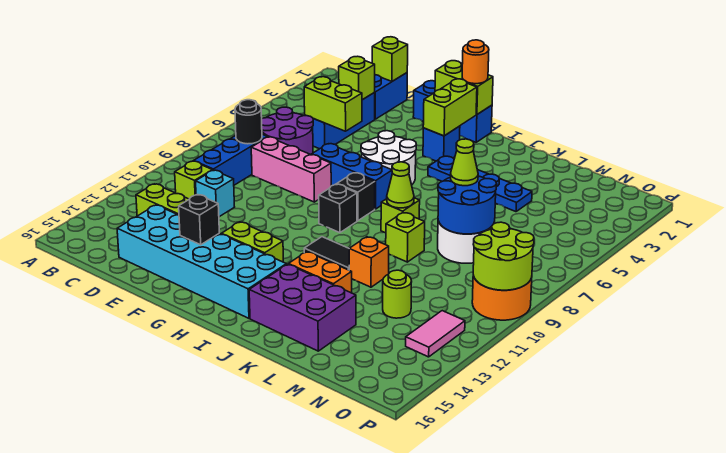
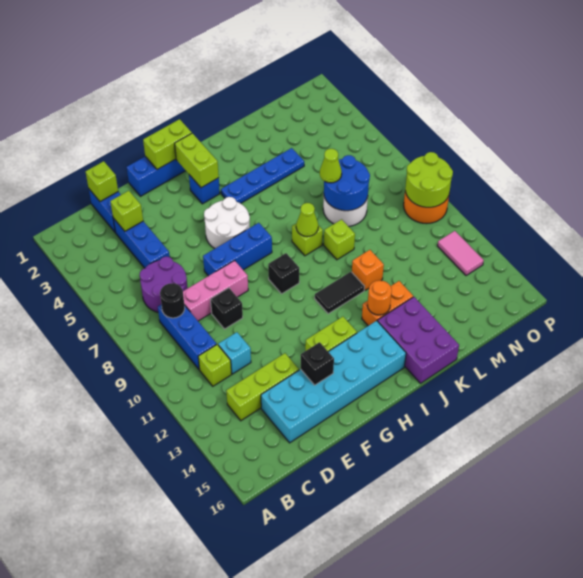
lime 1x2 brick [304,77,362,131] -> none
orange 1x1 round brick [462,40,489,84] -> orange 1x1 round brick moved to [368,280,392,315]
black 1x1 brick [337,173,375,221] -> black 1x1 brick moved to [211,288,243,329]
purple 2x3 brick [249,264,356,351] -> purple 2x3 brick turned to [378,297,459,383]
lime 1x1 round brick [383,270,412,318] -> none

